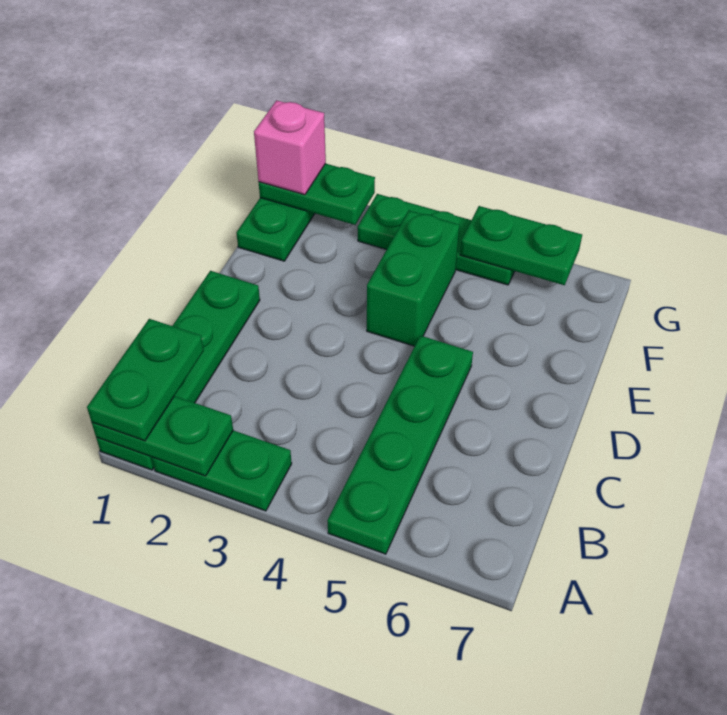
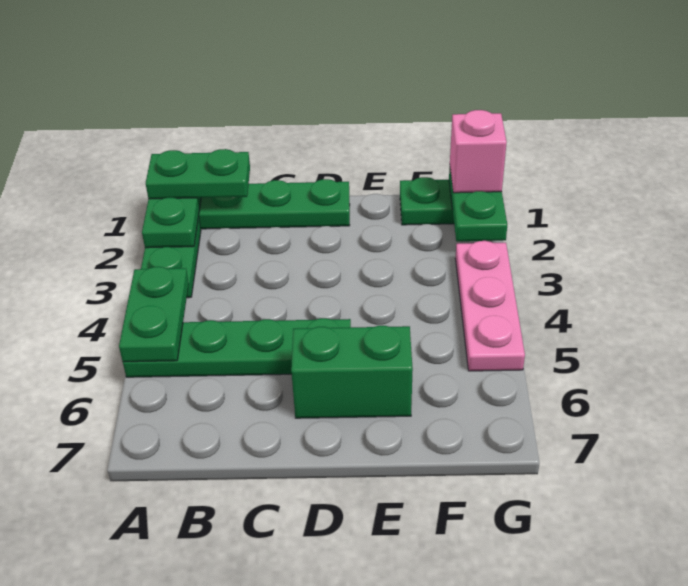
green 1x2 brick [367,211,459,346] -> green 1x2 brick moved to [291,326,413,418]
green 1x3 plate [358,194,515,285] -> pink 1x3 plate [455,241,525,371]
green 1x2 plate [460,206,582,285] -> green 1x2 plate moved to [119,267,189,362]

